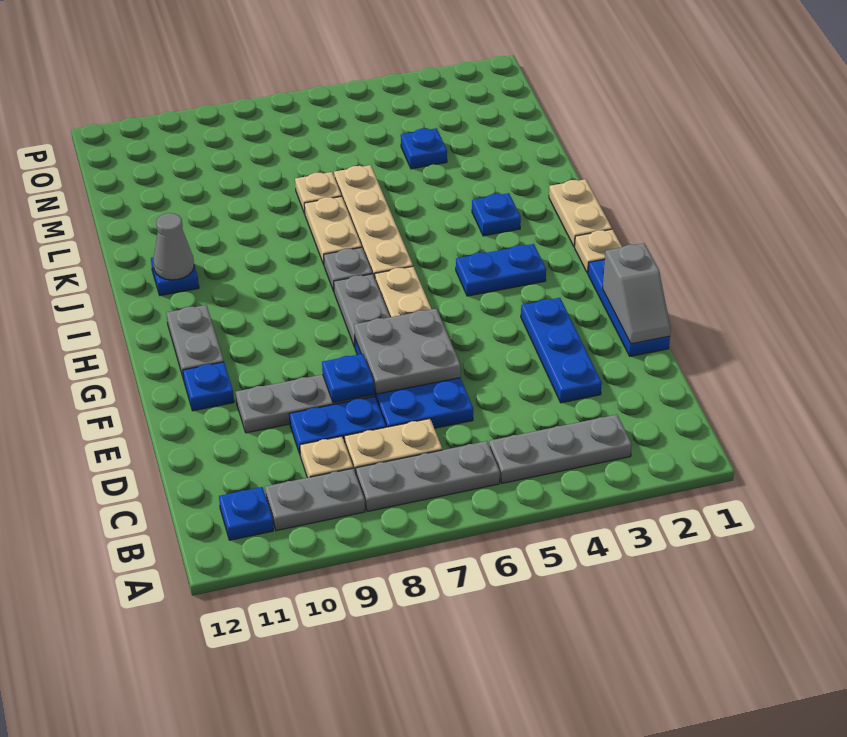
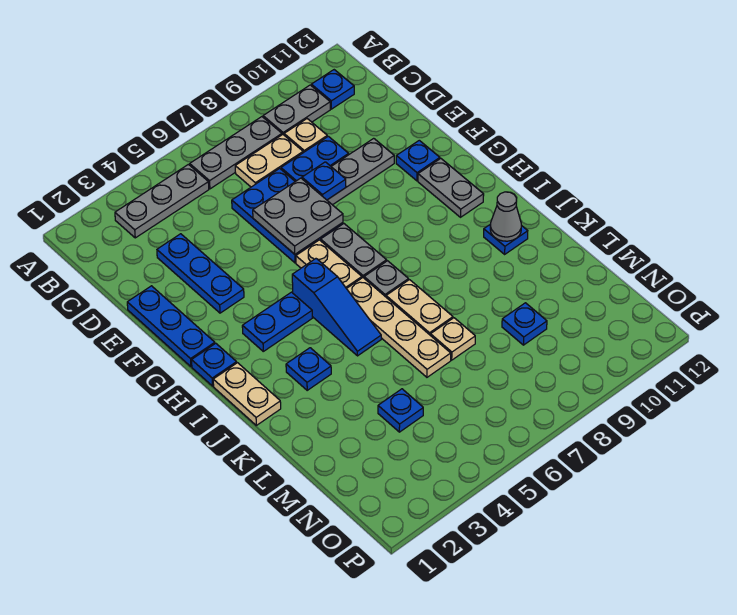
grey 1x2 slope [603,243,671,344] -> none
tan 1x1 plate [575,229,622,273] -> blue 1x1 plate [192,343,237,386]
none -> blue 1x3 slope [292,259,381,356]
none -> blue 1x1 plate [502,303,547,345]

